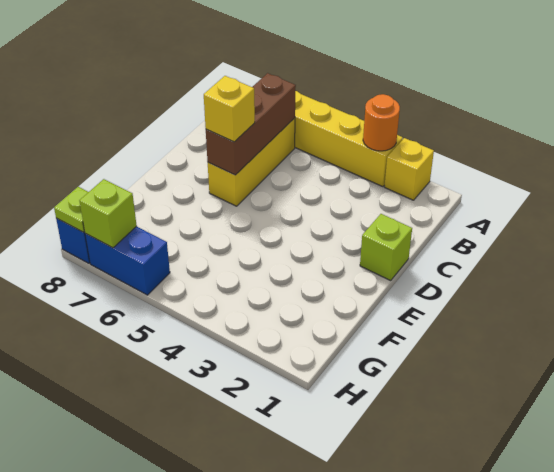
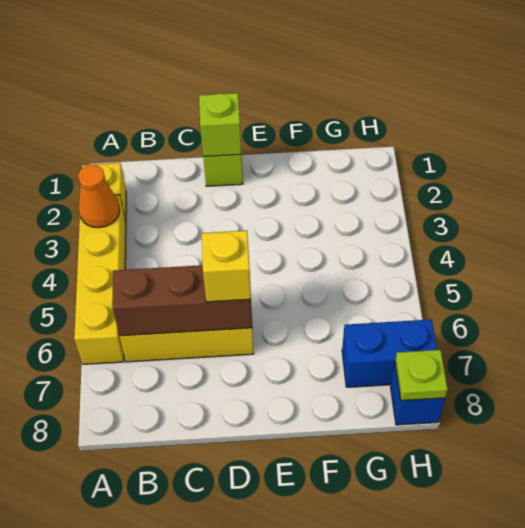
orange 1x1 round brick [363,94,400,151] -> orange 1x1 cone [78,165,120,228]
blue 1x2 brick [85,226,170,295] -> blue 1x2 brick turned to [342,319,437,387]
lime 1x1 brick [79,179,137,248] -> lime 1x1 brick moved to [199,93,242,157]

